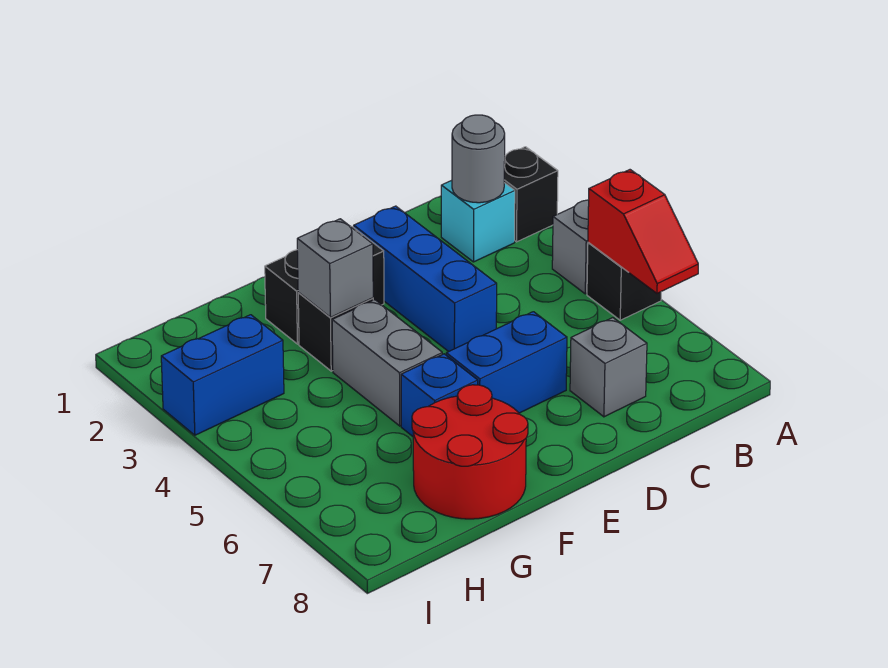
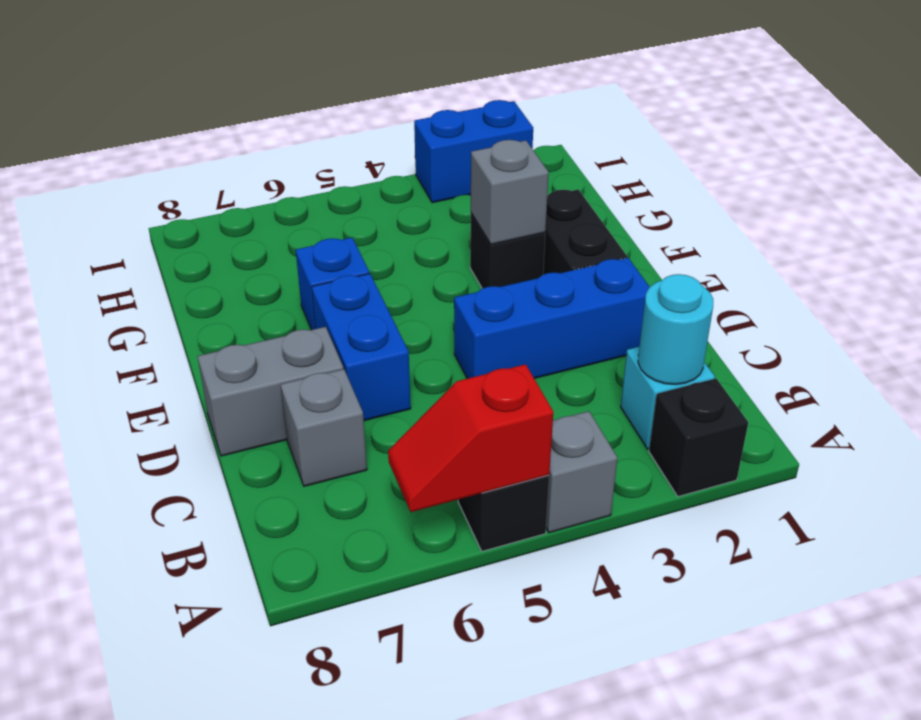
grey 1x1 round brick [452,115,505,203] -> cyan 1x1 round brick [638,274,713,385]
grey 1x2 brick [332,300,442,426] -> grey 1x2 brick moved to [198,327,343,456]
red 2x2 round brick [412,385,528,519] -> none
blue 1x2 brick [161,315,284,435] -> blue 1x2 brick turned to [414,100,533,203]

